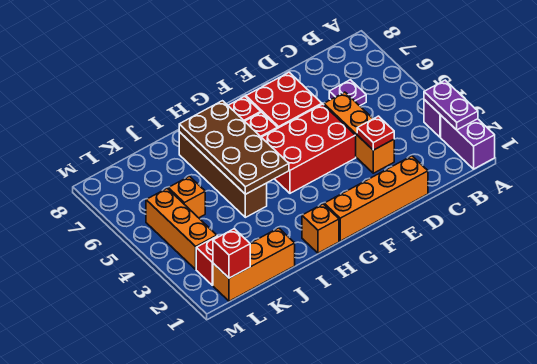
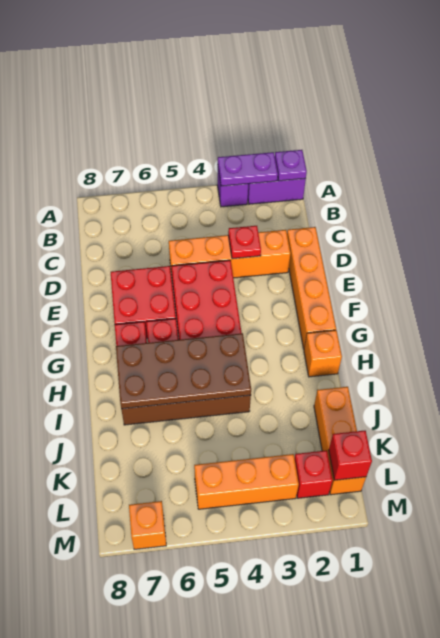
purple 1x1 plate [329,80,366,106] -> purple 1x1 plate moved to [275,150,307,181]
orange 1x3 brick [324,92,394,173] -> orange 1x4 brick [169,230,290,278]
orange 1x1 brick [168,176,205,218] -> orange 1x1 brick moved to [129,501,166,549]

